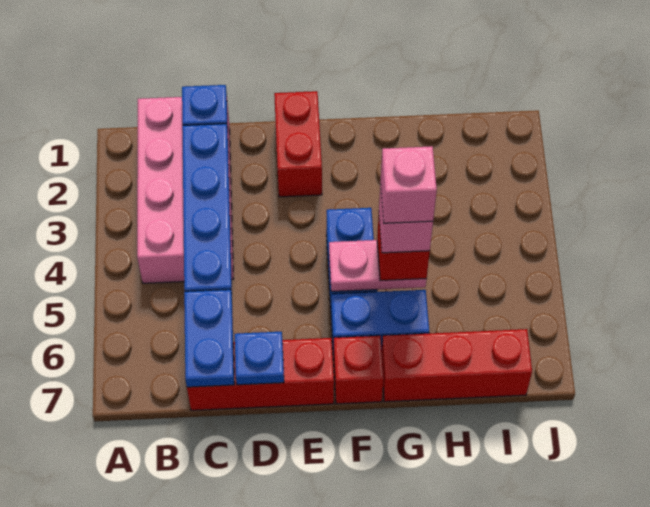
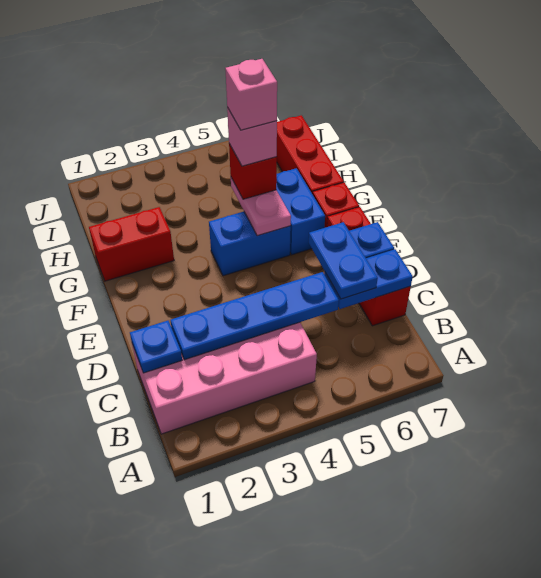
none -> blue 1x2 plate [309,222,378,299]
red 1x2 brick [274,91,322,197] -> red 1x2 brick moved to [89,207,174,281]

